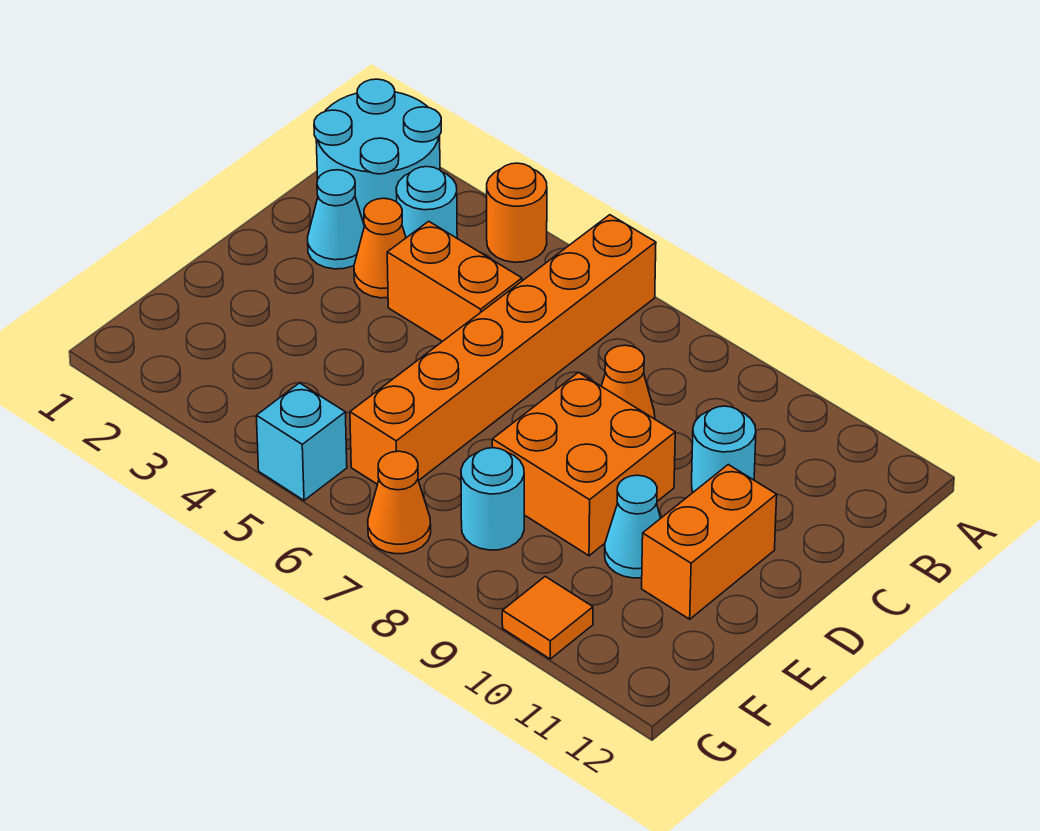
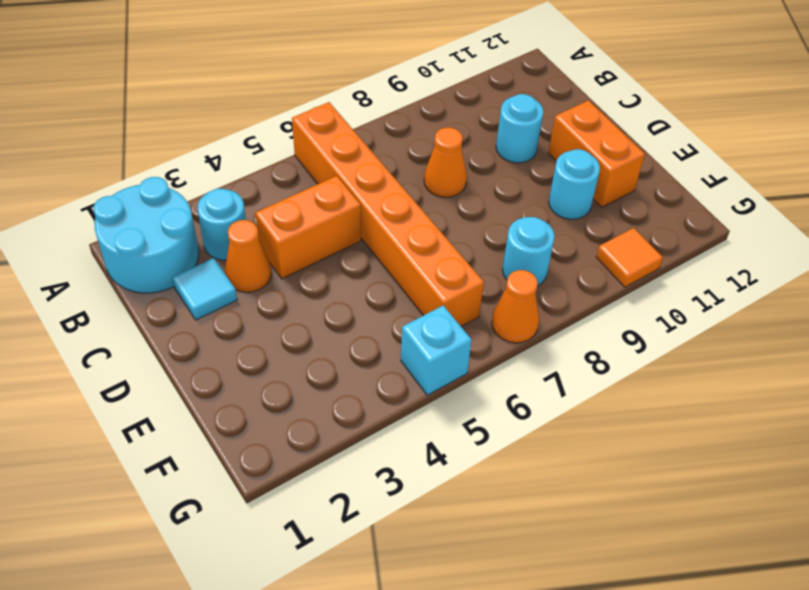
orange 1x1 round brick [487,163,547,262] -> none
cyan 1x1 cone [308,170,364,269] -> cyan 1x1 tile [172,258,237,320]
orange 2x2 brick [492,372,675,556] -> none
cyan 1x1 cone [605,475,661,578] -> cyan 1x1 round brick [549,149,600,219]

